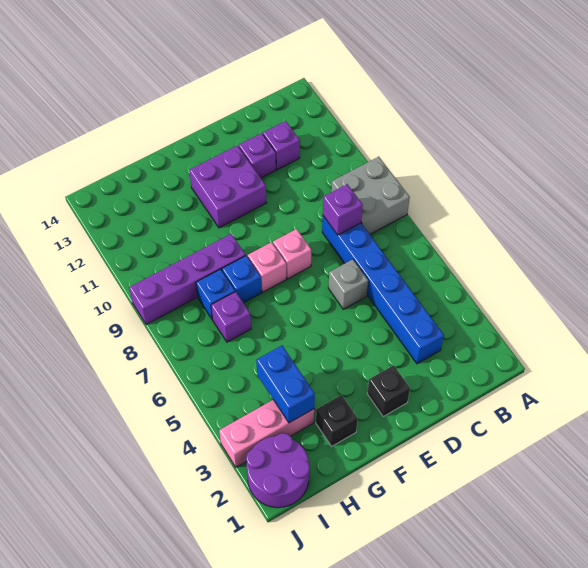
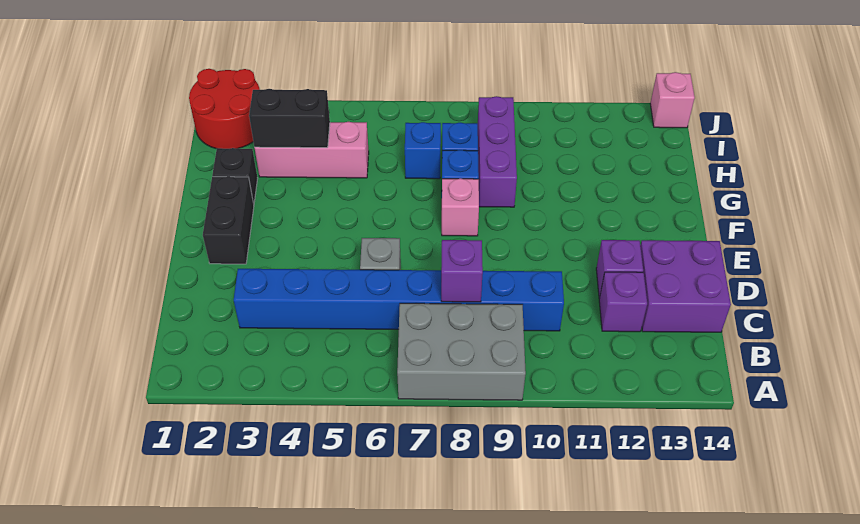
grey 2x2 brick [331,157,410,234] -> grey 2x3 brick [397,303,526,400]
blue 1x6 brick [322,216,444,364] -> blue 1x8 brick [234,269,564,331]
black 1x1 brick [367,365,410,416] -> black 1x2 brick [203,177,254,264]
pink 1x1 brick [273,229,311,279] -> pink 1x1 brick moved to [650,72,695,128]
purple 2x2 brick [189,146,266,228] -> purple 2x2 brick moved to [640,240,731,332]
purple 1x4 brick [129,234,246,325] -> purple 1x3 brick [478,96,517,207]
pink 1x3 brick [219,400,314,467] -> pink 1x3 brick turned to [255,122,369,178]
blue 1x2 brick [256,346,315,423] -> black 1x2 brick [249,89,330,148]
purple 1x1 brick [211,292,251,342] -> blue 1x1 brick [405,122,441,179]
purple 2x2 round brick [246,433,310,508] -> red 2x2 round brick [189,69,260,149]

